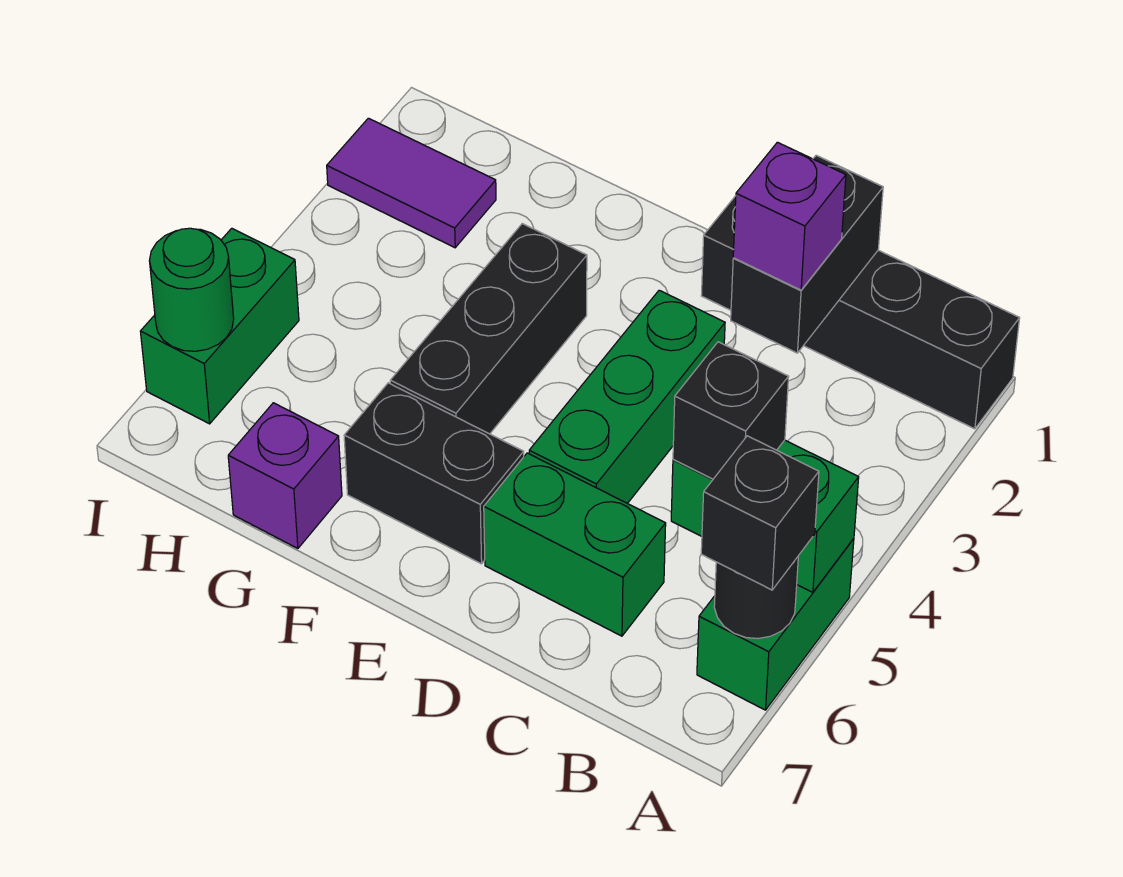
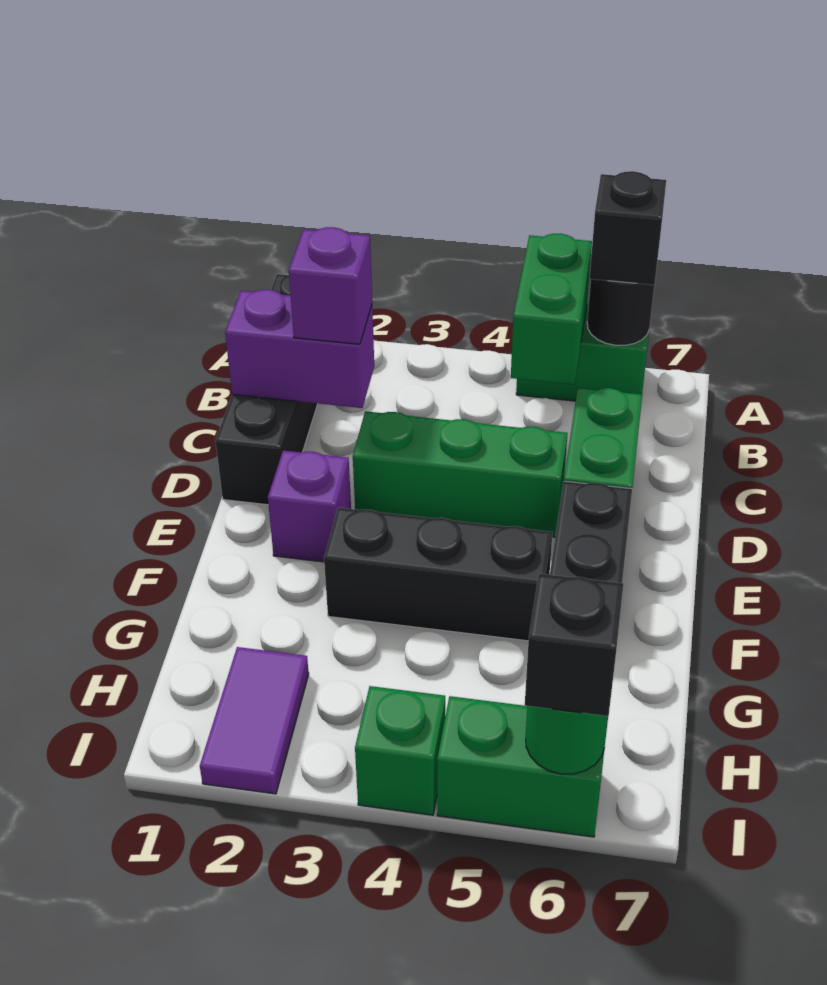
black 1x1 brick [673,342,789,479] -> black 1x1 brick moved to [525,574,623,716]
black 1x2 brick [731,155,883,353] -> purple 1x2 brick [225,290,374,408]
purple 1x1 brick [228,403,342,548] -> purple 1x1 brick moved to [268,451,351,562]
none -> green 1x1 brick [355,686,445,815]

